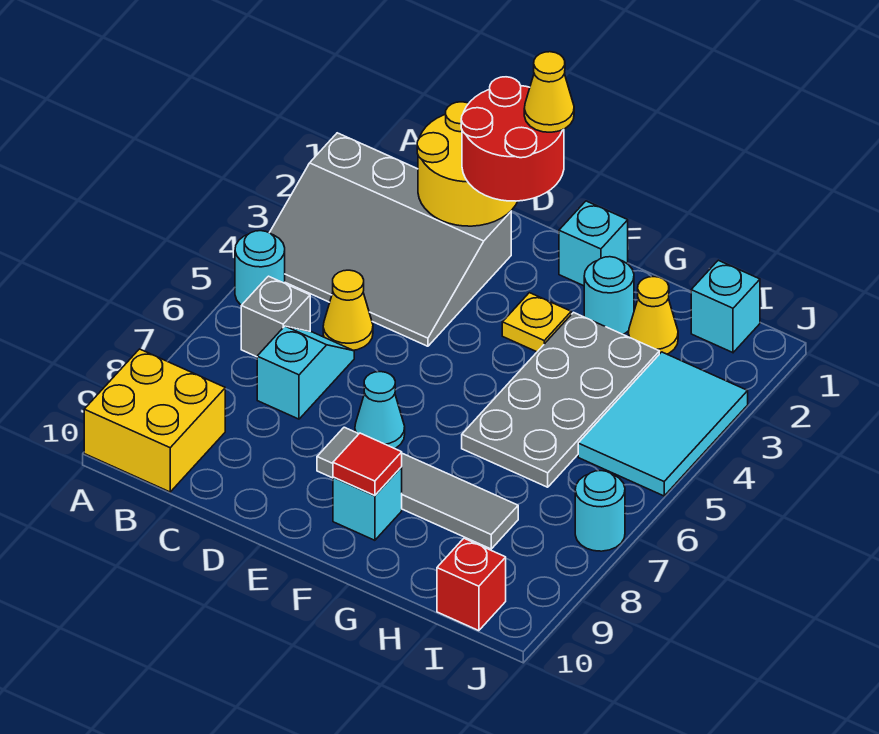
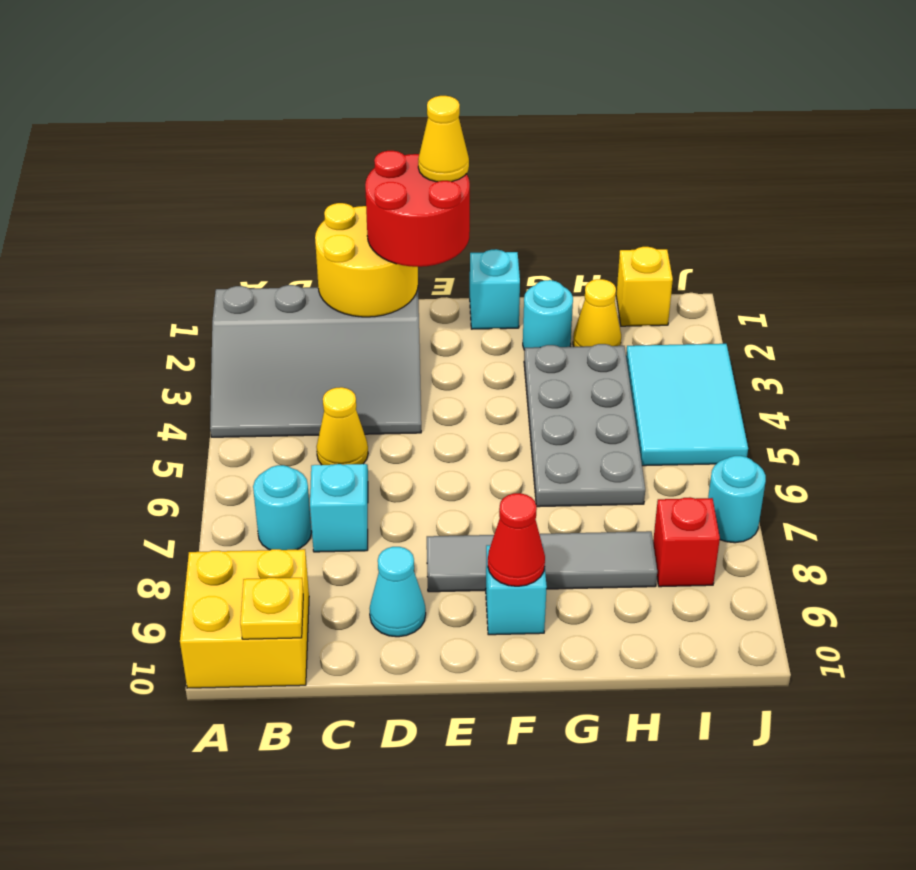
cyan 1x1 round brick [235,231,285,305] -> cyan 1x1 round brick moved to [253,465,312,550]
grey 1x1 brick [241,276,310,357] -> none
cyan 1x1 cone [355,372,405,449] -> cyan 1x1 cone moved to [370,547,426,637]
yellow 1x1 plate [502,293,571,352] -> yellow 1x1 plate moved to [240,578,303,639]
red 1x1 tile [333,433,402,496] -> red 1x1 cone [488,493,545,586]
cyan 1x1 brick [691,260,760,353] -> yellow 1x1 brick [616,247,673,326]
red 1x1 brick [437,538,506,631] -> red 1x1 brick moved to [653,497,720,587]

